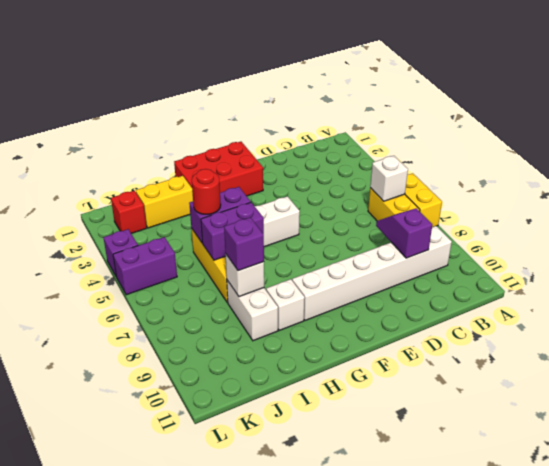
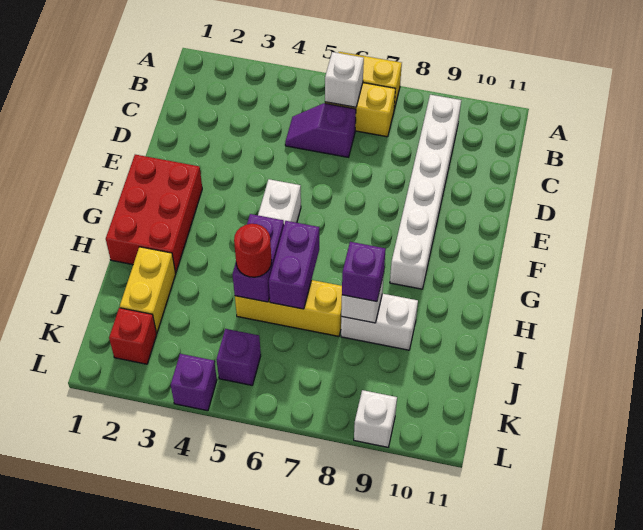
purple 1x2 slope [376,208,432,258] -> purple 1x2 slope moved to [285,103,356,157]
white 1x1 brick [266,279,305,330] -> white 1x1 brick moved to [354,390,397,447]
purple 1x2 brick [113,237,177,295] -> purple 1x1 brick [216,329,261,385]

